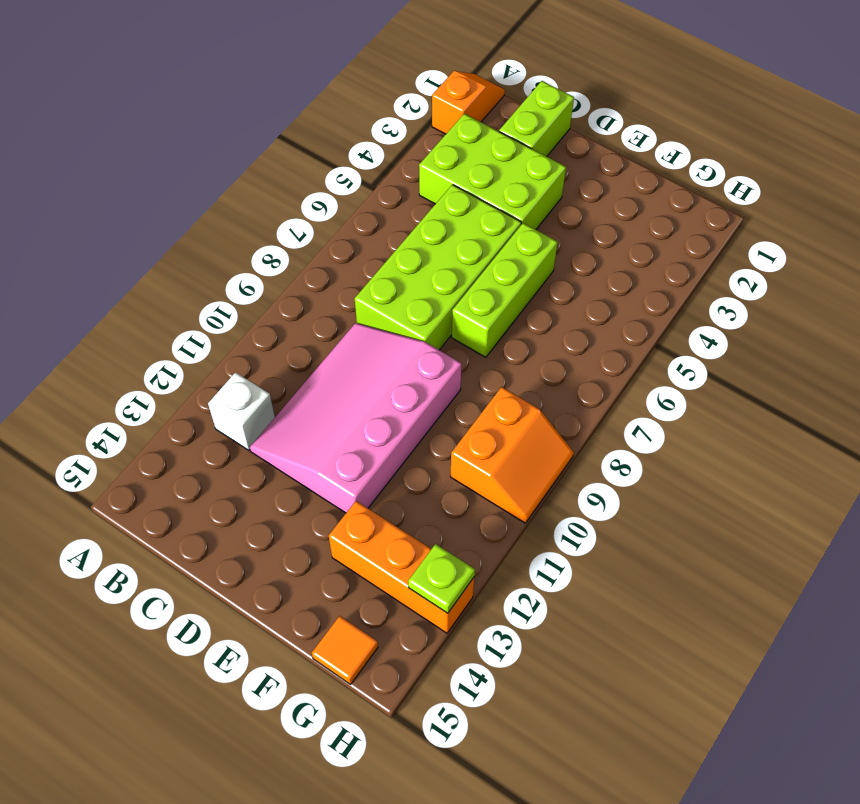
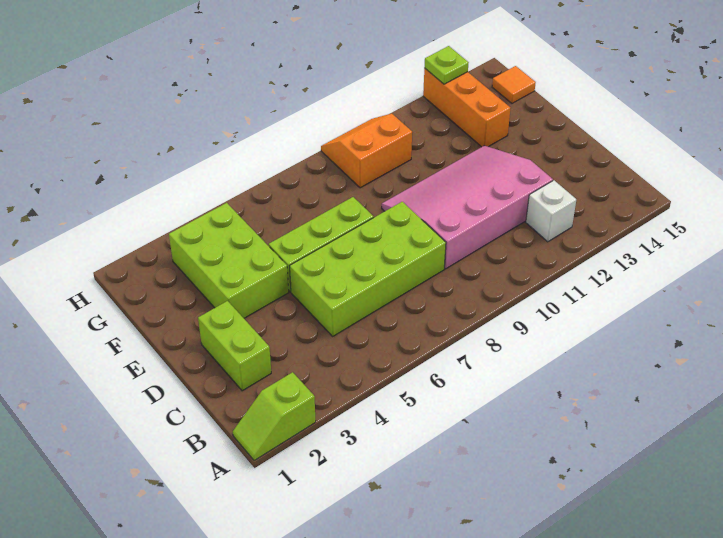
orange 1x2 slope [432,71,505,134] -> lime 1x2 slope [233,372,316,461]
lime 2x3 brick [419,114,566,230] -> lime 2x3 brick moved to [169,203,289,318]
lime 1x2 brick [499,81,574,156] -> lime 1x2 brick turned to [198,301,271,391]
pink 3x4 slope [250,323,462,513] -> pink 3x4 slope turned to [382,146,553,269]

